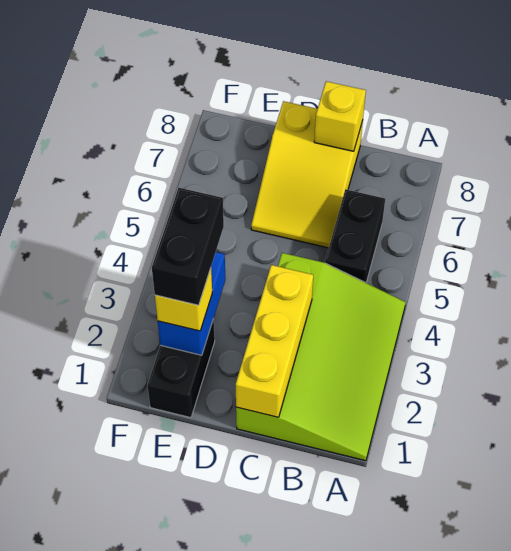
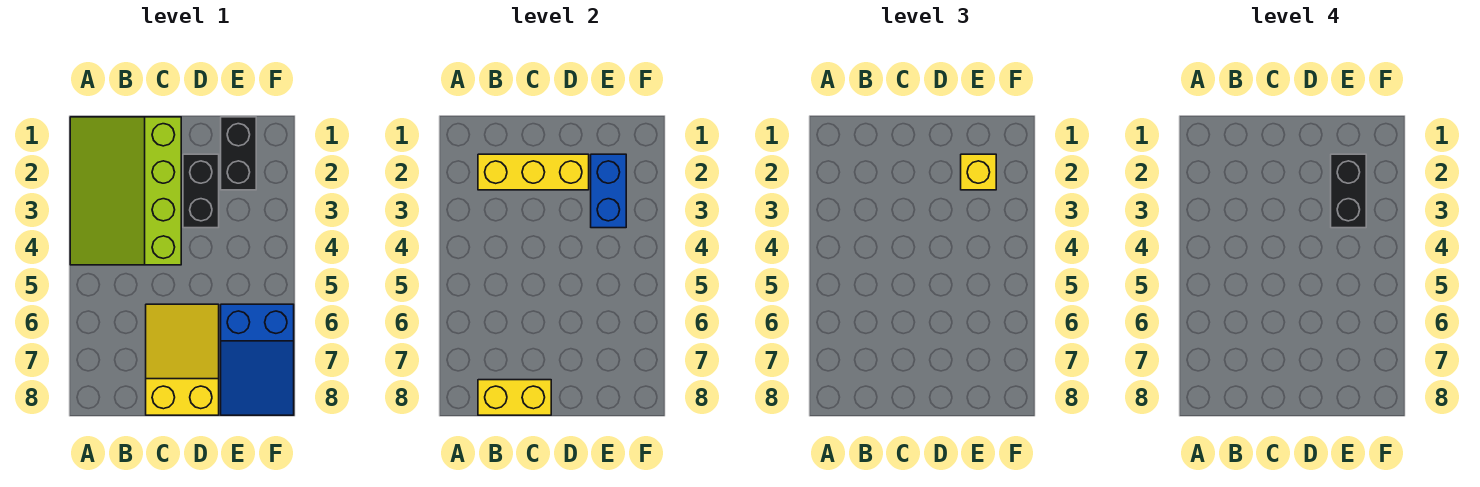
black 1x2 brick [325,189,385,283] -> black 1x2 brick moved to [183,154,219,228]
yellow 1x3 brick [236,265,313,417] -> yellow 1x3 brick turned to [478,154,589,190]
yellow 1x1 brick [314,81,366,151] -> yellow 1x2 brick [478,380,551,415]
none -> blue 2x3 slope [221,304,294,415]

